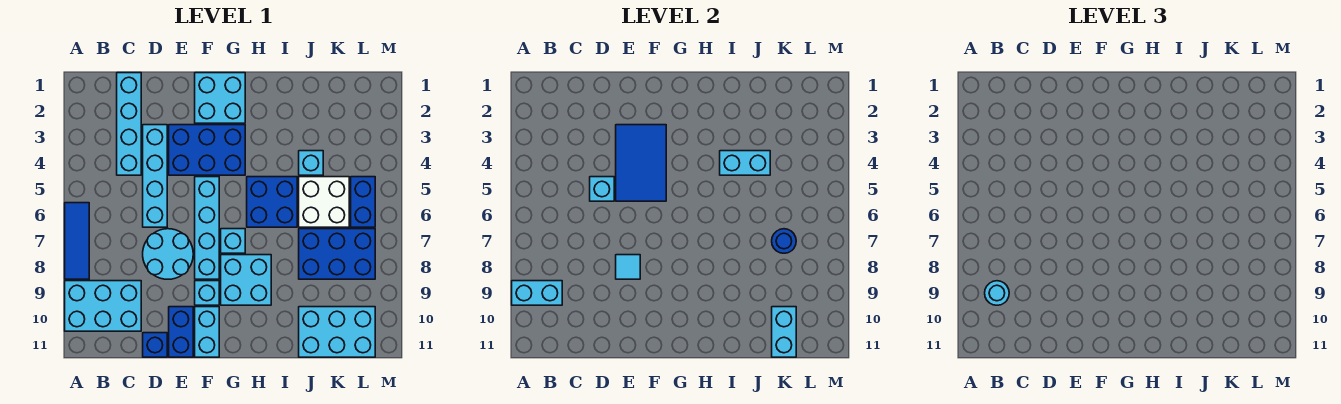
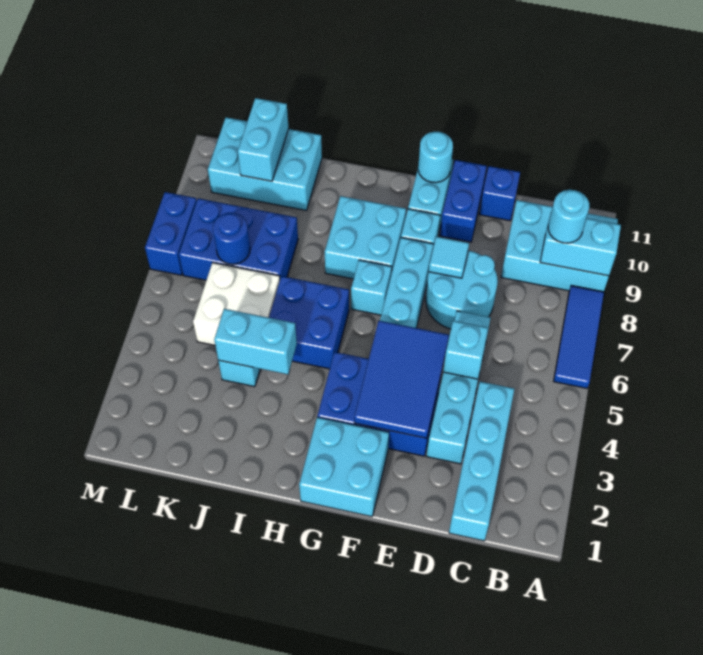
none -> cyan 1x1 round brick [418,132,453,183]
blue 1x2 brick [351,177,375,227] -> blue 1x2 brick moved to [145,192,197,275]

